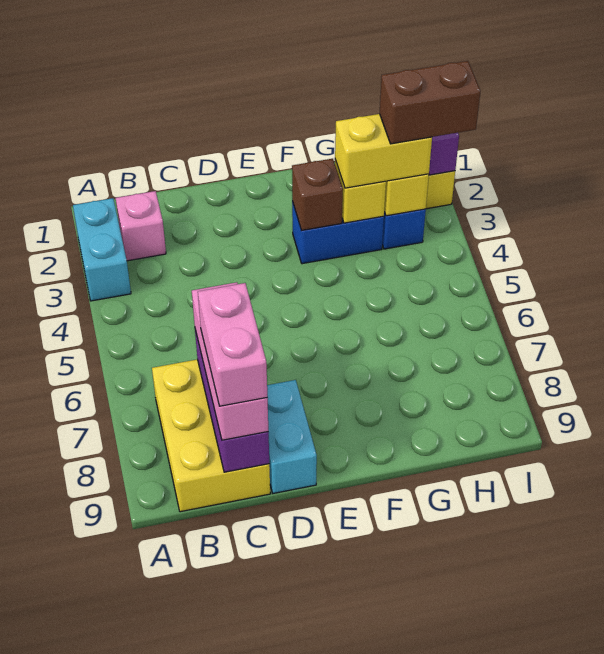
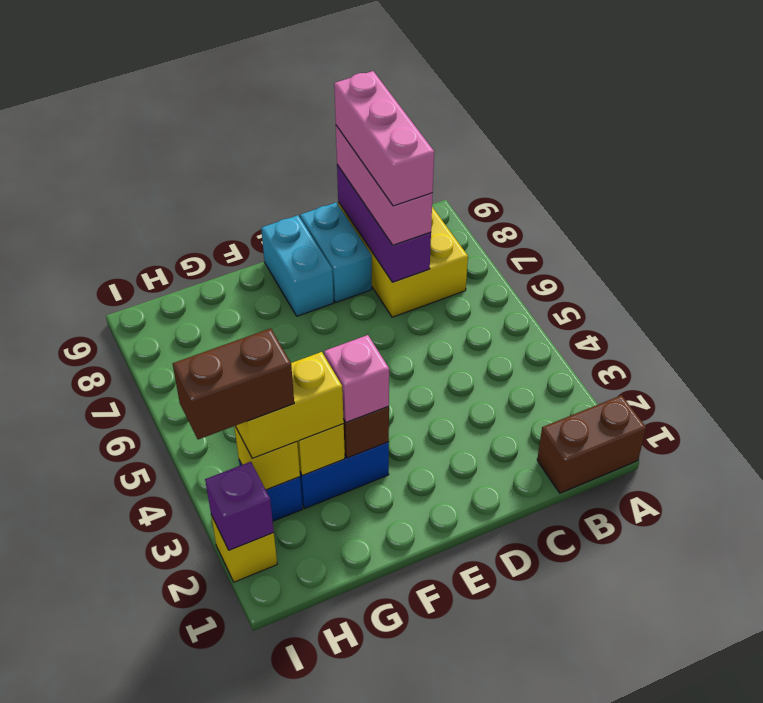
none -> brown 1x2 brick [537,395,646,493]
cyan 1x2 brick [73,198,131,301] -> cyan 1x2 brick moved to [261,215,334,316]
pink 1x1 brick [116,191,166,261] -> pink 1x1 brick moved to [324,335,389,422]
pink 1x2 brick [198,283,267,406] -> pink 1x3 brick [334,71,434,206]

